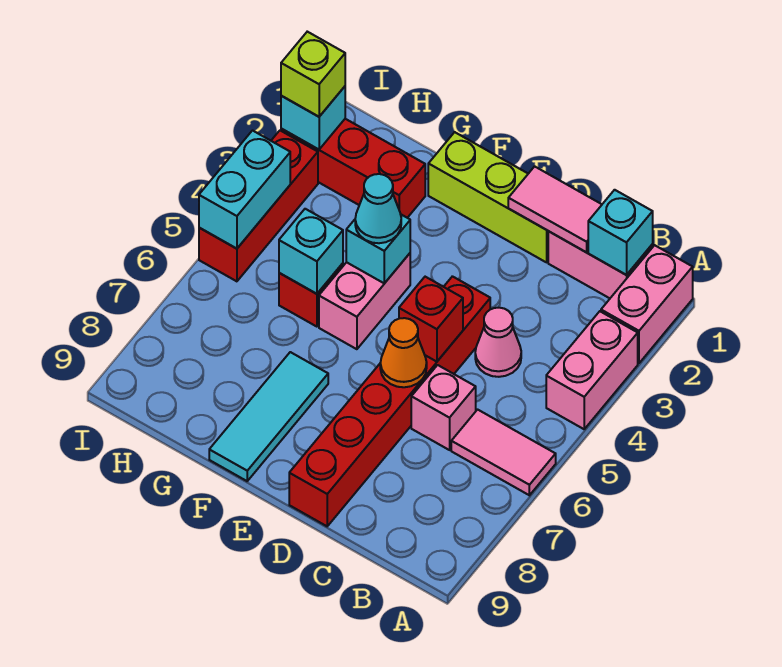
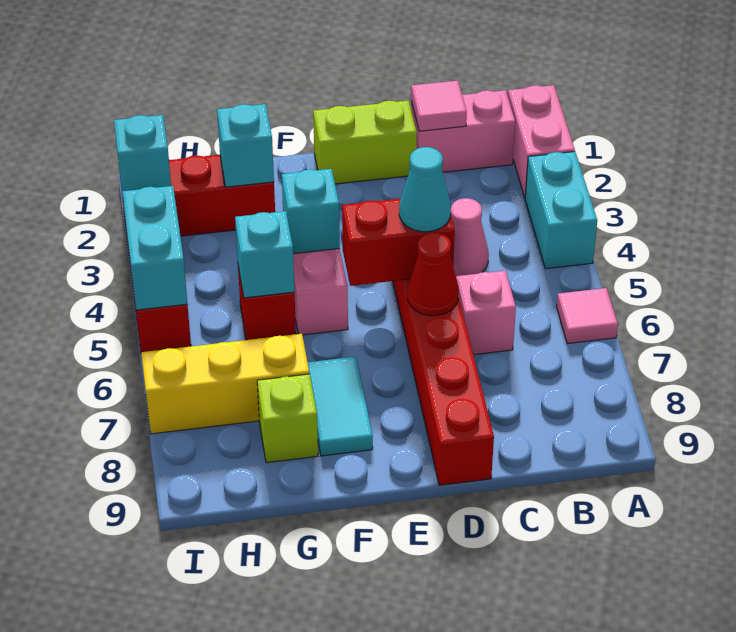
pink 1x2 brick [546,311,638,429] -> cyan 1x2 brick [525,152,597,269]
pink 1x2 tile [451,410,556,495] -> pink 1x1 tile [557,288,618,344]
cyan 1x1 brick [588,190,653,275] -> cyan 1x1 brick moved to [217,104,274,187]
pink 1x2 tile [508,166,602,252] -> pink 1x1 tile [411,80,467,131]
lime 1x3 brick [428,132,548,262] -> lime 1x2 brick [313,101,417,184]
red 1x1 brick [399,277,463,362] -> red 1x2 brick [342,199,455,286]
orange 1x1 cone [380,318,427,387] -> red 1x1 cone [408,232,459,316]
cyan 1x1 cone [355,174,401,243] -> cyan 1x1 cone moved to [399,147,451,232]
cyan 1x3 tile [209,352,328,481] -> cyan 1x2 tile [308,357,373,456]
none -> yellow 1x3 brick [141,334,309,434]
lime 1x1 brick [281,32,345,117] -> lime 1x1 brick moved to [257,374,318,463]

